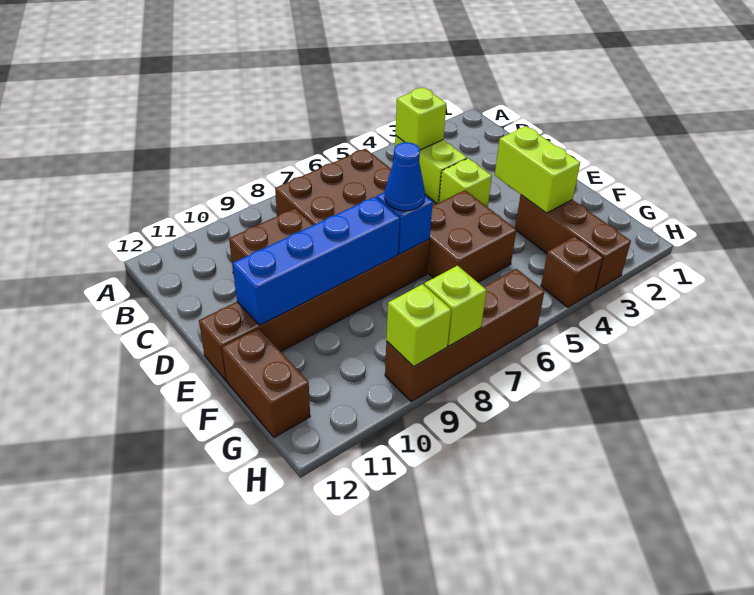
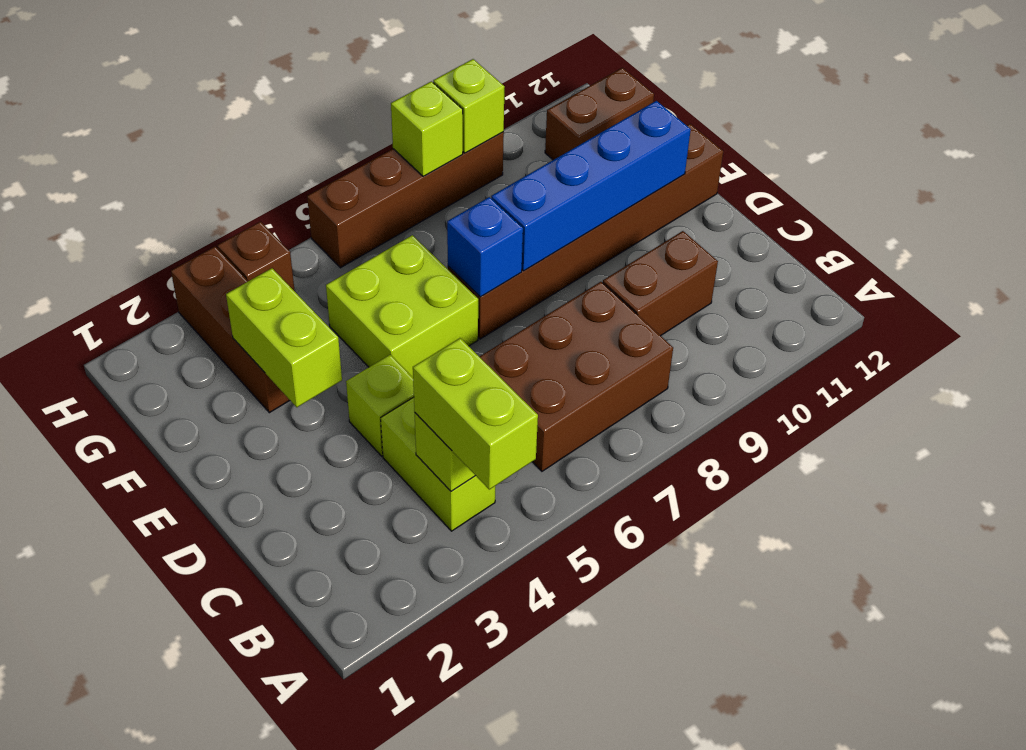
none -> lime 1x2 brick [413,338,538,489]
brown 2x2 brick [427,190,516,282] -> lime 2x2 brick [326,235,478,377]
blue 1x1 cone [385,142,425,211] -> none
brown 1x2 brick [222,328,310,438] -> brown 1x2 brick turned to [545,68,654,160]

